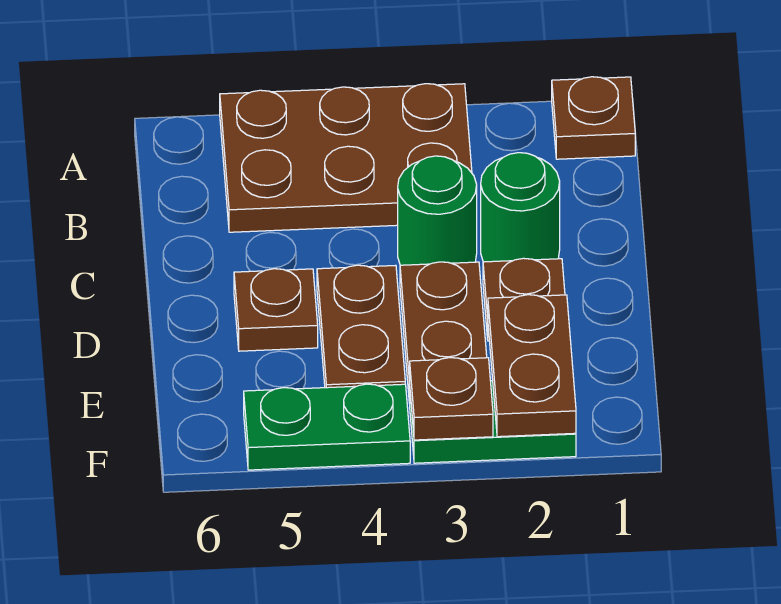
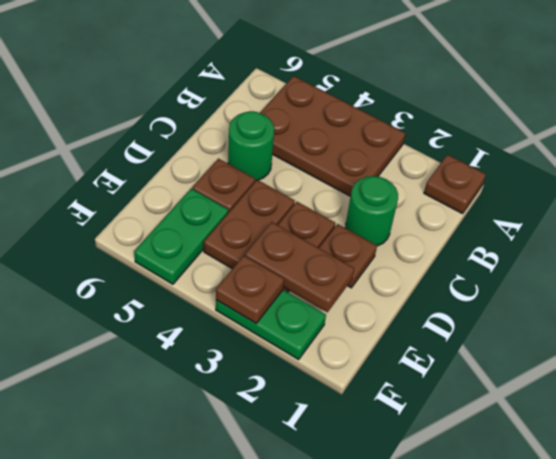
green 1x1 round brick [398,156,477,265] -> green 1x1 round brick moved to [228,111,274,181]
brown 1x2 plate [488,295,576,437] -> brown 1x2 plate turned to [245,222,354,312]
green 1x2 plate [244,384,410,470] -> green 1x2 plate turned to [134,189,228,284]

